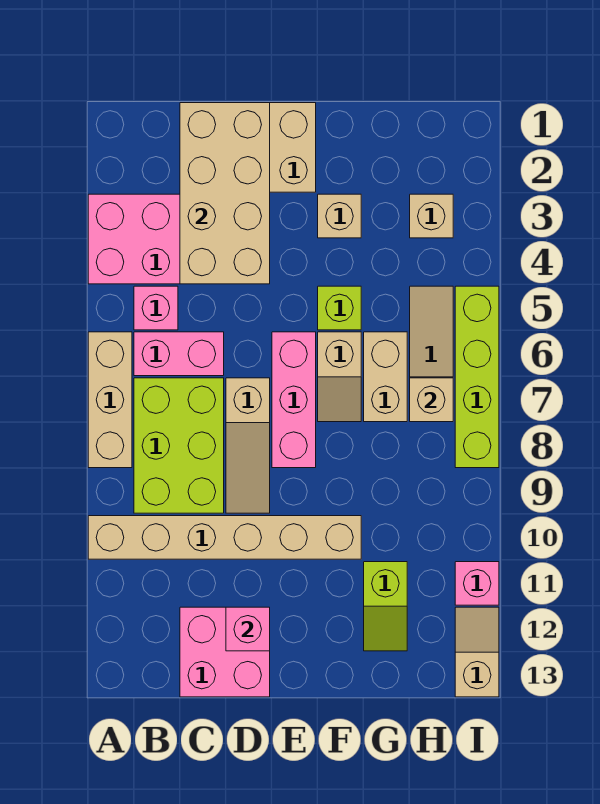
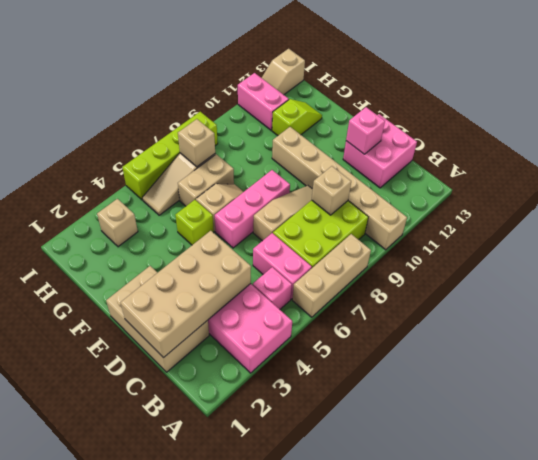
tan 1x1 brick [318,194,361,238] -> tan 1x1 brick moved to [312,166,351,215]
pink 1x1 brick [455,562,499,605] -> pink 1x2 brick [238,73,289,130]

